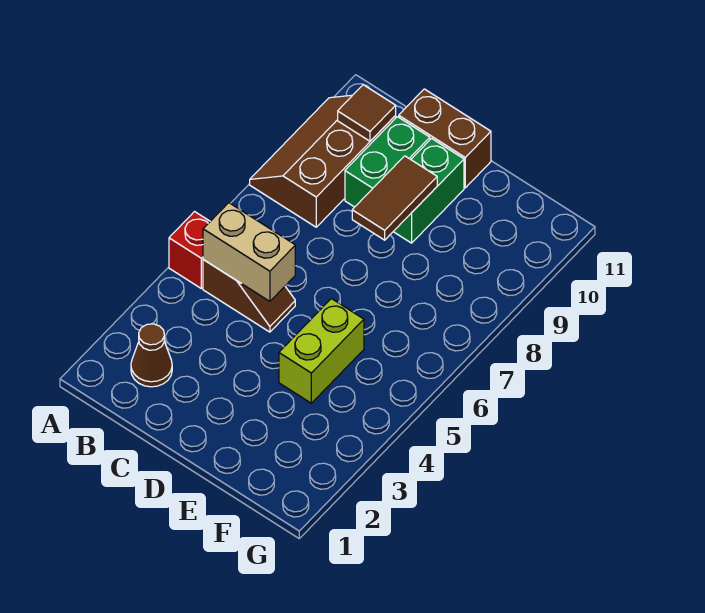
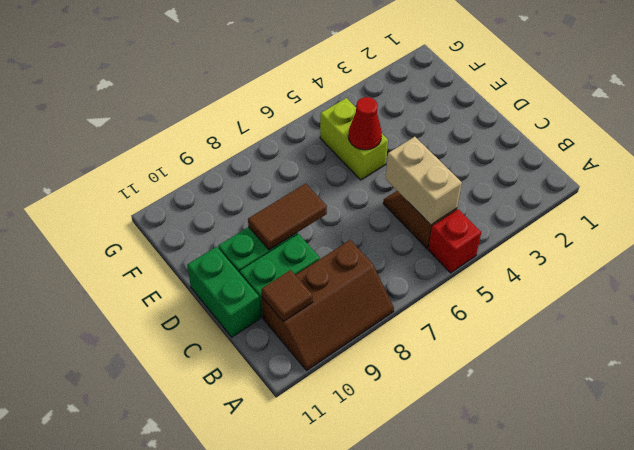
brown 1x1 cone [131,324,172,387] -> none
brown 1x2 brick [399,89,491,188] -> green 1x2 brick [187,247,261,337]
lime 1x2 brick [279,299,364,403] -> lime 1x2 brick turned to [320,98,388,180]
none -> red 1x1 cone [348,97,382,150]

